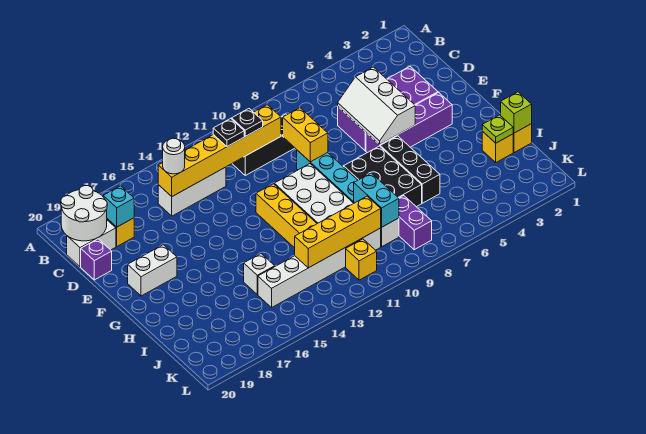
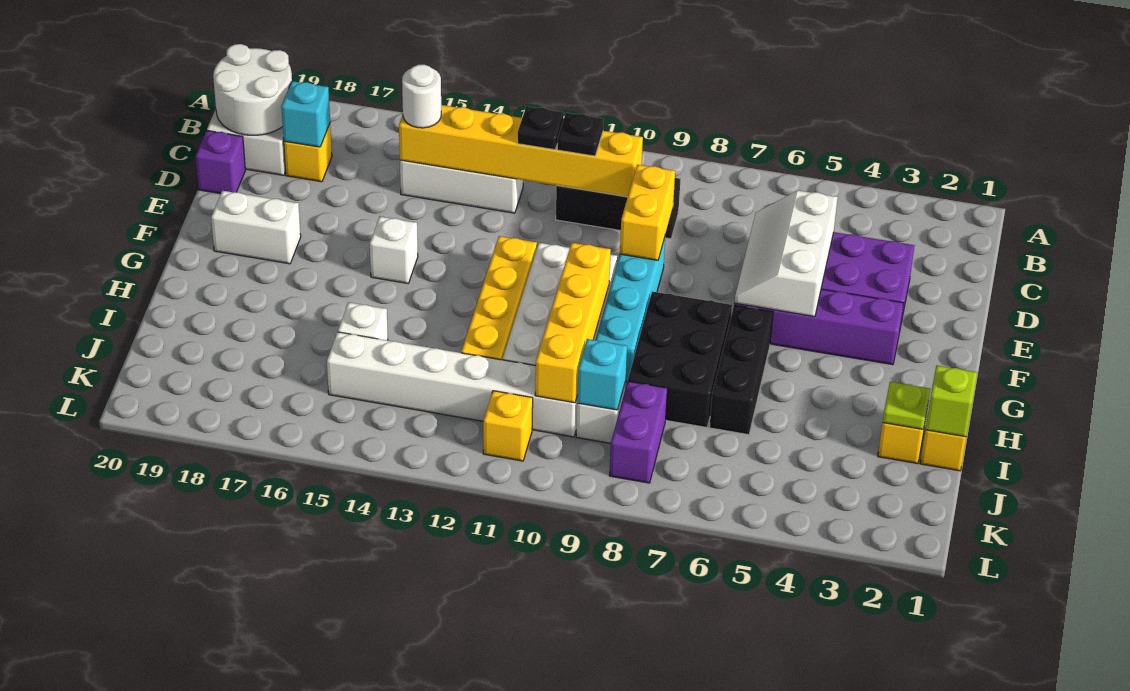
none -> white 1x1 brick [370,217,418,283]
cyan 1x2 brick [354,173,399,227] -> cyan 1x1 brick [577,339,627,410]
yellow 1x4 brick [295,196,381,268] -> yellow 1x4 brick turned to [535,243,611,403]

